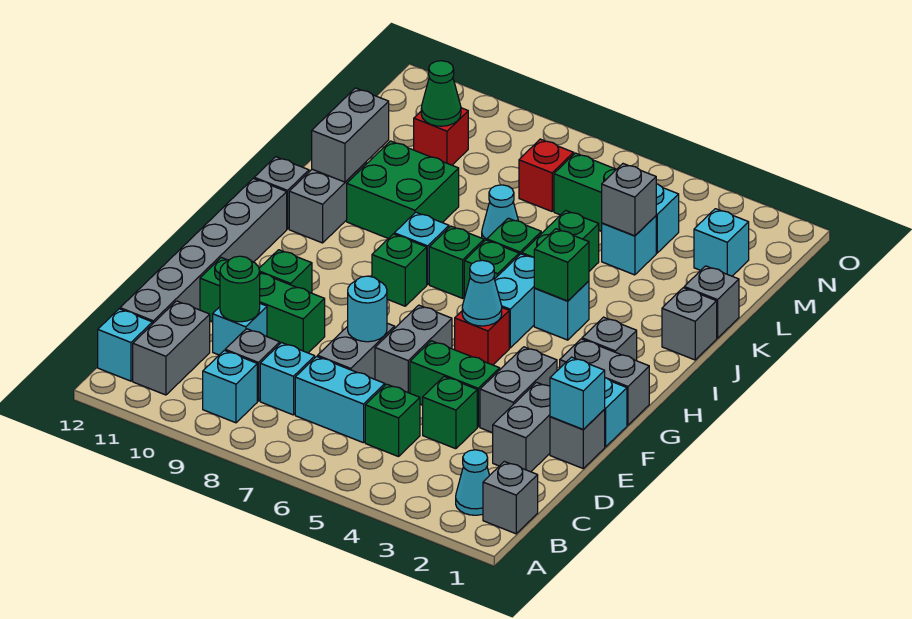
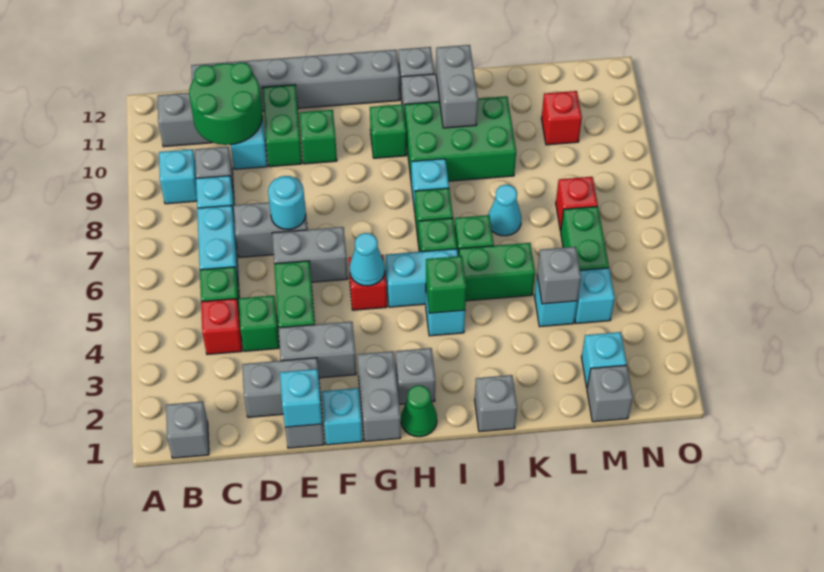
cyan 1x1 cone [456,450,490,515] -> none
cyan 1x1 brick [98,309,152,381] -> none
none -> red 1x1 brick [201,299,242,354]
green 1x1 round brick [220,256,260,322] -> green 2x2 round brick [189,62,262,145]
green 1x3 brick [200,258,325,353] -> green 1x2 brick [262,85,302,167]
green 1x1 brick [372,234,427,306] -> green 1x1 brick moved to [370,104,406,158]
green 2x2 brick [347,141,459,239] -> green 2x3 brick [405,96,516,181]
grey 1x2 brick [312,88,389,182] -> grey 1x2 brick turned to [436,45,478,128]
grey 1x1 brick [684,266,739,338] -> grey 1x1 brick moved to [587,365,633,422]
green 1x1 cone [421,61,461,126] -> green 1x1 cone moved to [401,385,437,437]

